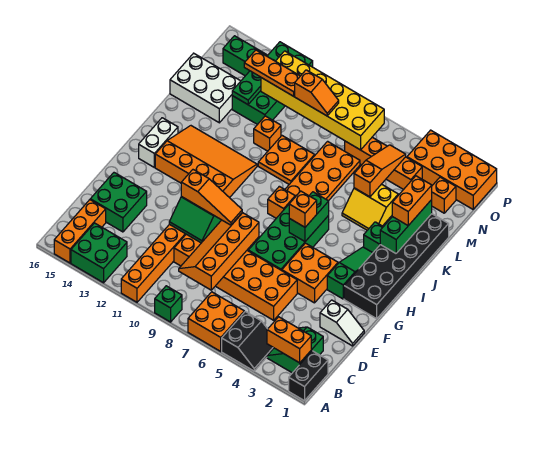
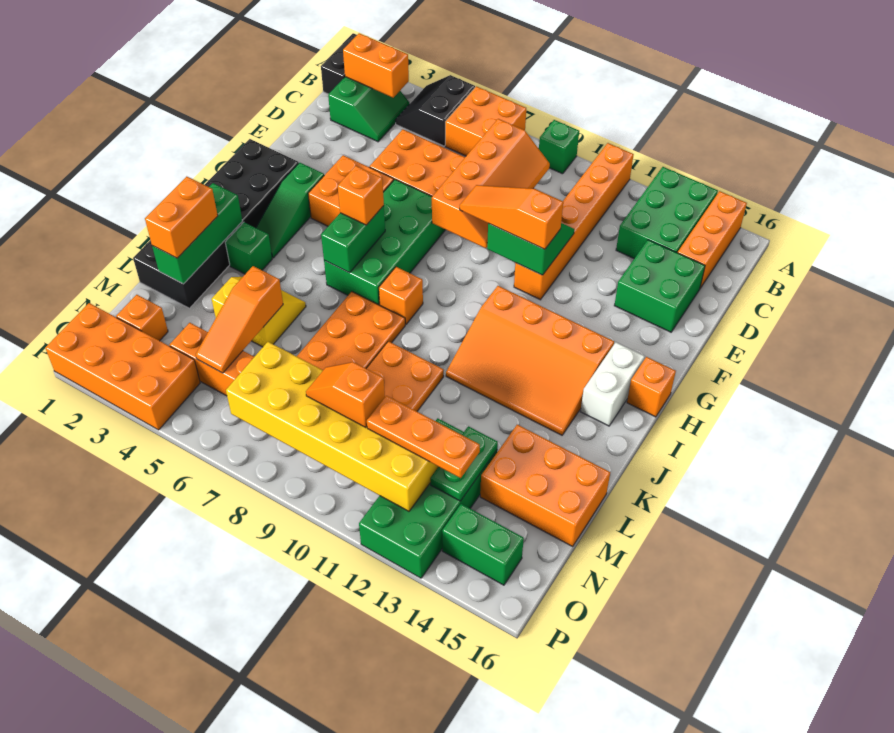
green 2x2 brick [71,223,127,283] -> green 2x3 brick [616,167,718,258]
white 1x2 slope [320,300,364,346] -> none
orange 1x1 brick [254,116,281,151] -> orange 1x1 brick moved to [627,357,676,417]
white 2x3 brick [170,53,240,123] -> orange 2x3 brick [480,425,610,546]

